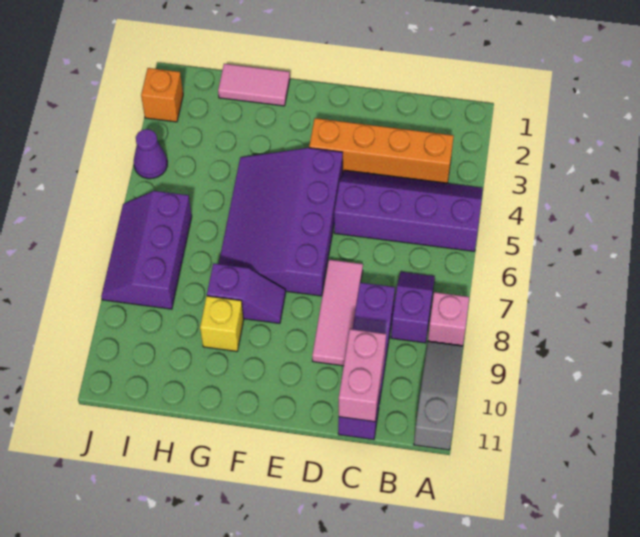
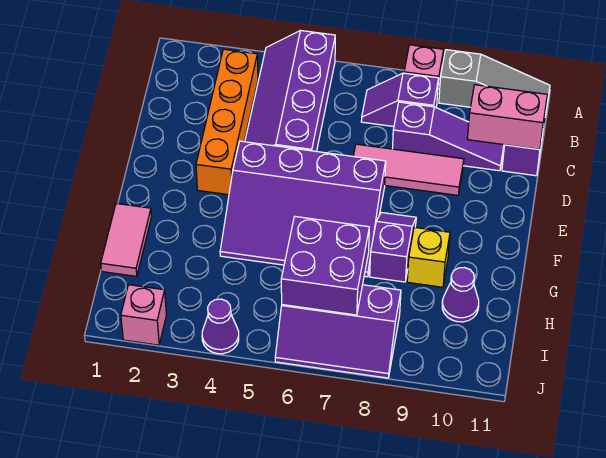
grey 1x3 slope [414,341,463,450] -> grey 1x3 slope turned to [439,50,550,117]
none -> purple 2x2 brick [281,217,369,315]
none -> purple 1x1 cone [442,267,479,322]
orange 1x1 brick [141,68,183,122] -> pink 1x1 brick [121,285,166,345]

